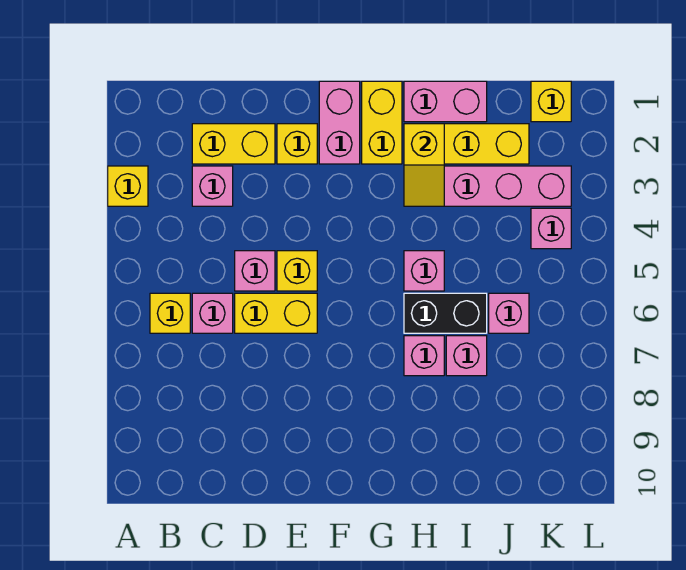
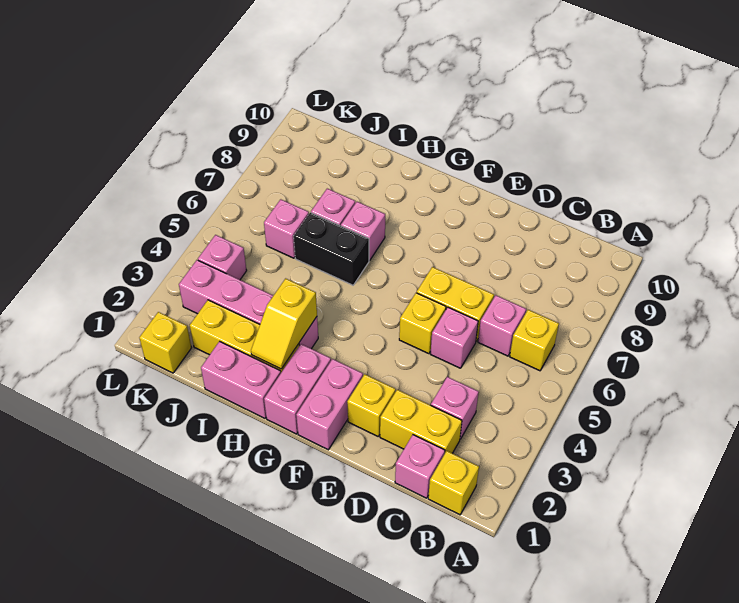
yellow 1x1 brick [108,166,148,206] -> yellow 1x1 brick moved to [428,451,479,515]
yellow 1x2 brick [362,81,402,164] -> pink 1x2 brick [264,344,331,434]
yellow 1x2 slope [404,124,444,206] -> yellow 1x2 slope turned to [251,278,317,369]
pink 1x1 brick [404,251,444,291] -> pink 1x1 brick moved to [395,435,445,498]

